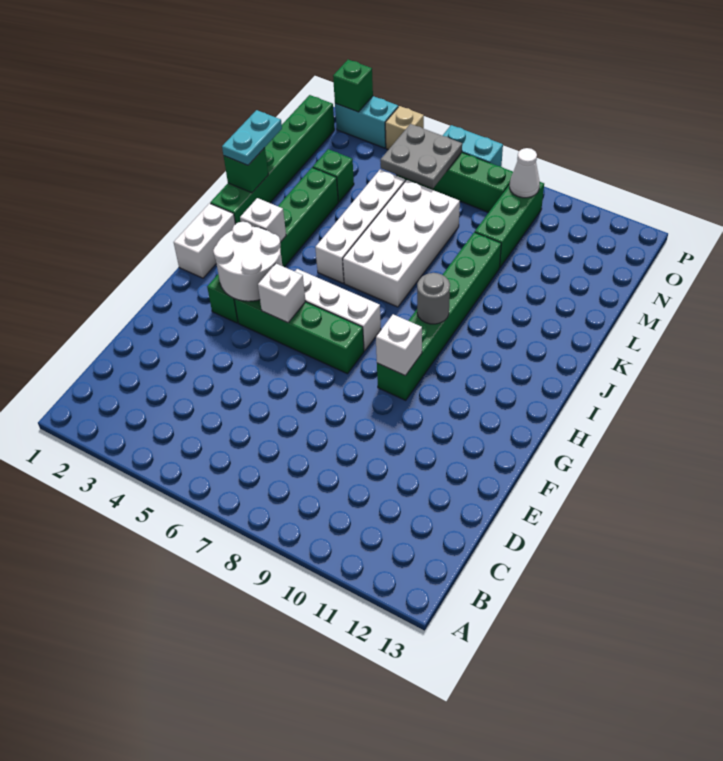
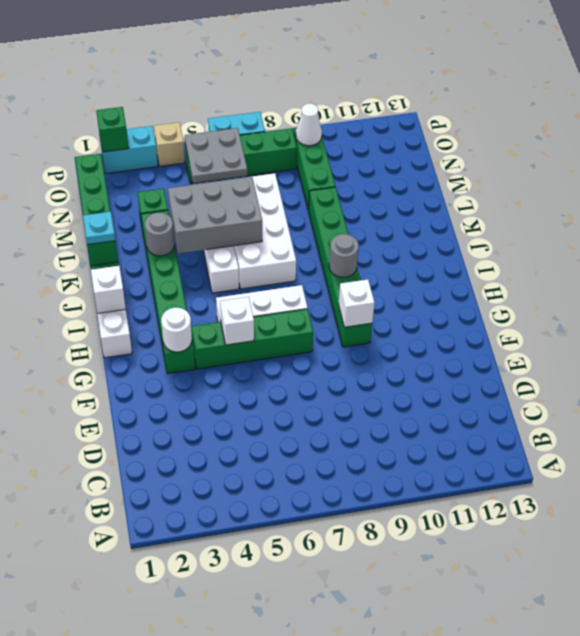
white 2x2 round brick [213,222,282,301] -> white 1x1 round brick [161,308,192,352]
white 1x1 brick [240,198,286,242] -> white 1x1 brick moved to [91,266,126,313]
cyan 1x2 plate [222,110,282,165] -> cyan 1x1 plate [83,212,115,245]
none -> grey 1x1 round brick [145,213,174,256]
none -> grey 2x3 brick [168,177,262,254]

